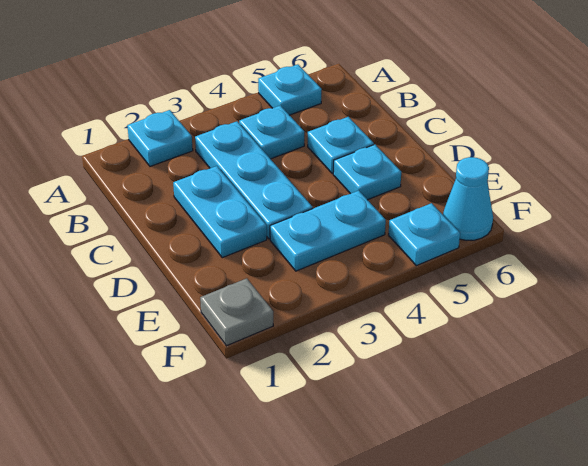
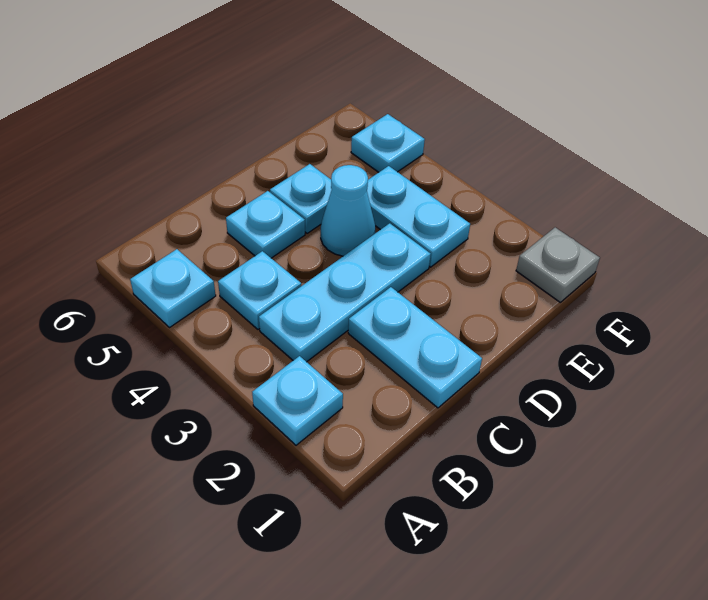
cyan 1x2 plate [173,166,267,258] -> cyan 1x2 plate turned to [348,287,482,408]
cyan 1x1 cone [443,157,493,240] -> cyan 1x1 cone moved to [321,165,375,256]

